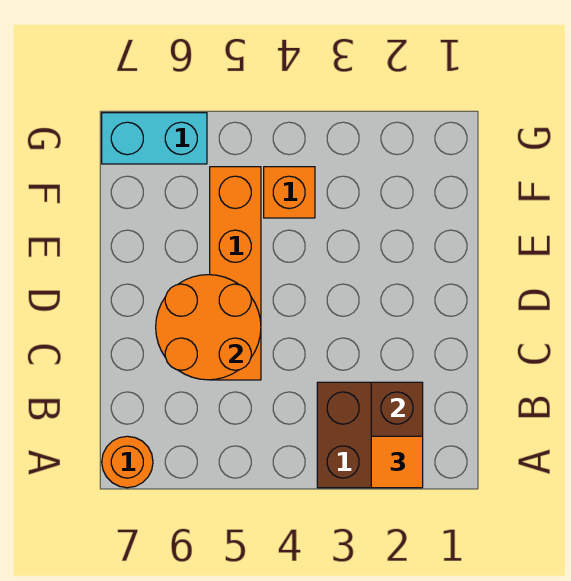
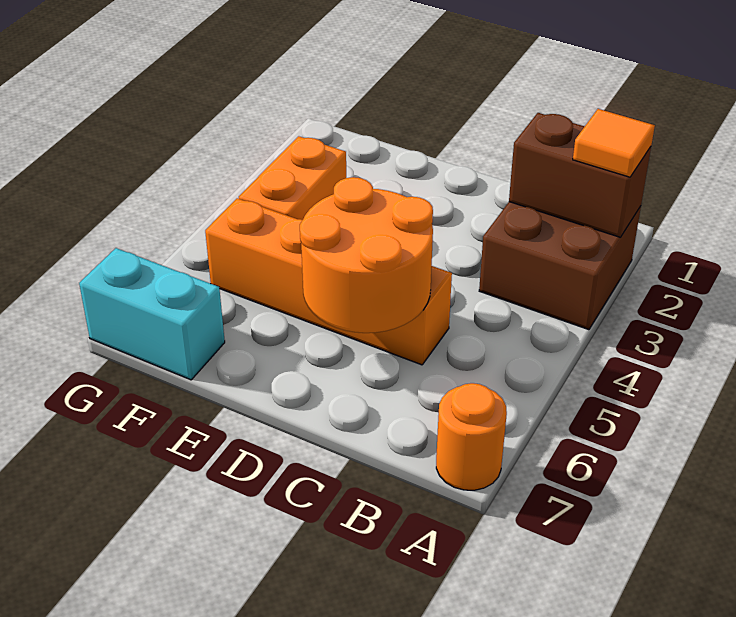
orange 1x1 brick [264,167,315,218] -> orange 1x2 brick [239,136,346,220]
cyan 1x2 brick [102,113,207,164] -> cyan 1x2 brick turned to [79,248,225,380]

